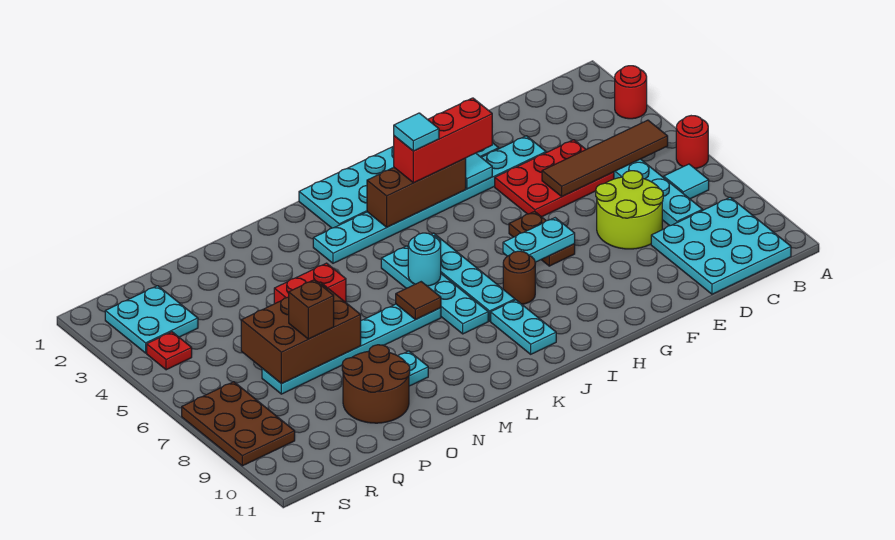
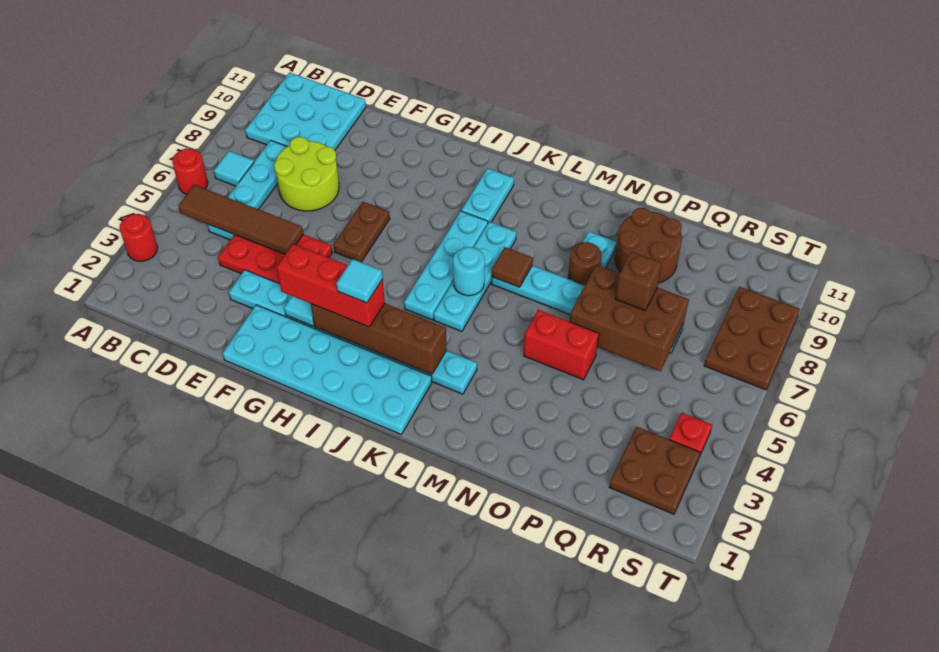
cyan 1x2 plate [503,218,575,262] -> none
brown 1x3 brick [367,158,466,227] -> brown 1x4 brick [311,303,447,375]
brown 1x1 round brick [503,251,535,304] -> brown 1x1 round brick moved to [568,242,602,285]
cyan 2x2 plate [105,286,198,353] -> brown 2x2 plate [609,427,700,514]

